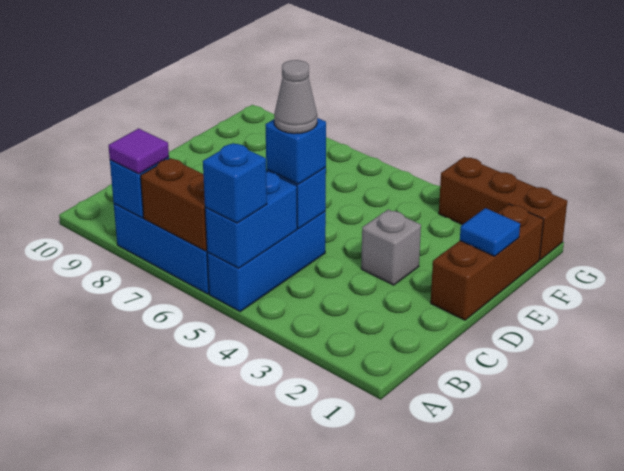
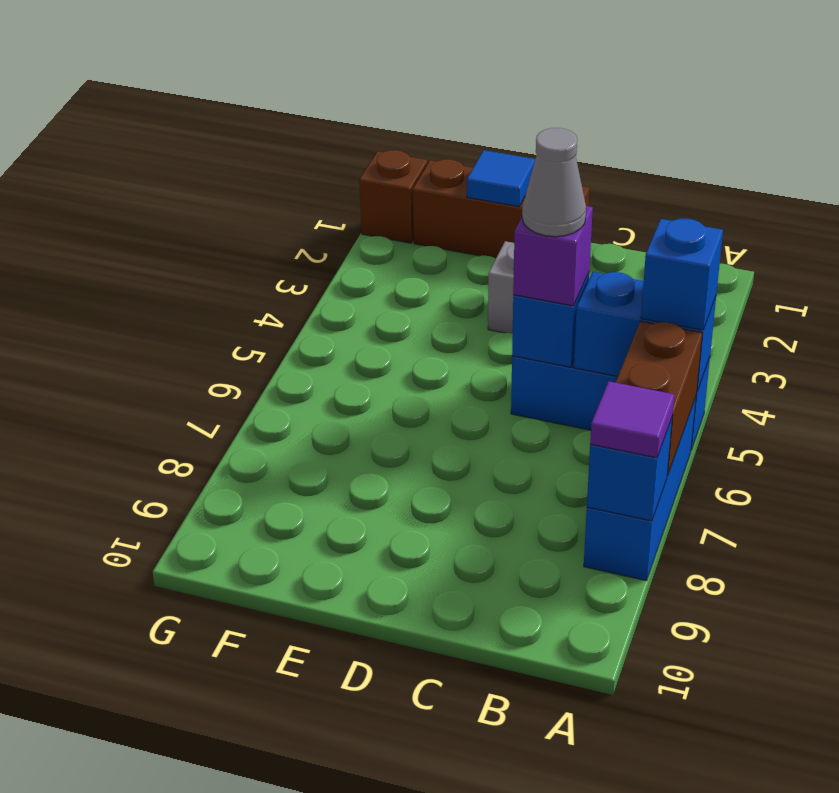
blue 1x1 brick [265,118,326,184] -> purple 1x1 brick [513,206,593,306]
brown 1x3 brick [439,157,567,260] -> brown 1x1 brick [359,150,427,243]

